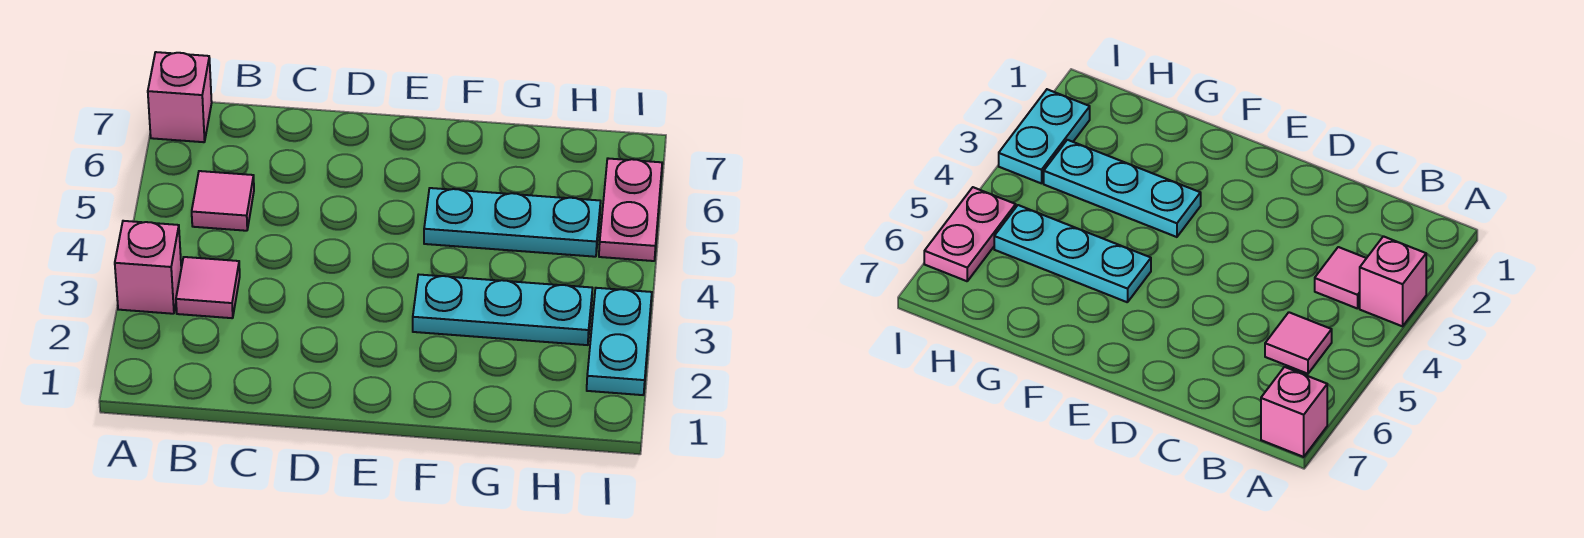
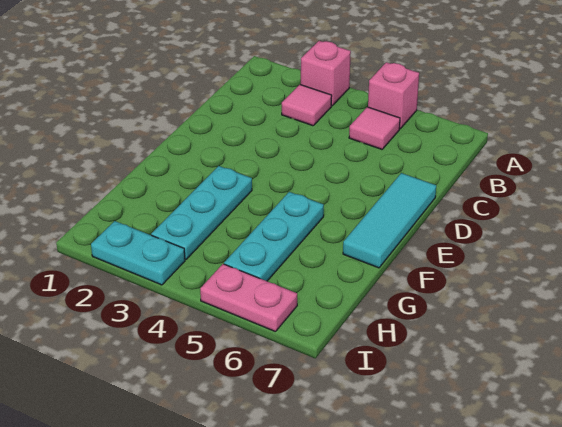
pink 1x1 brick [148,52,212,142] -> pink 1x1 brick moved to [368,62,419,129]
none -> cyan 1x3 tile [343,173,436,268]

